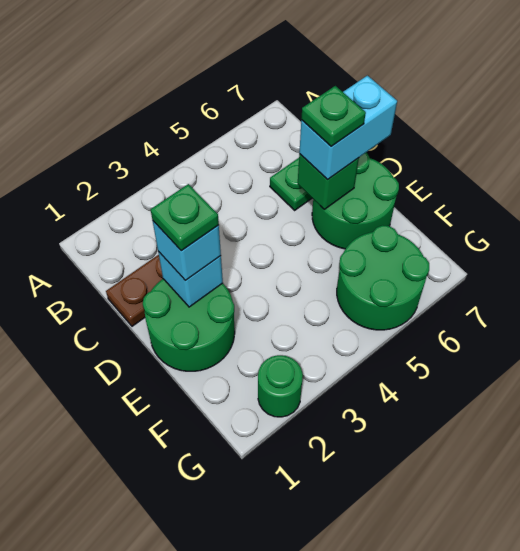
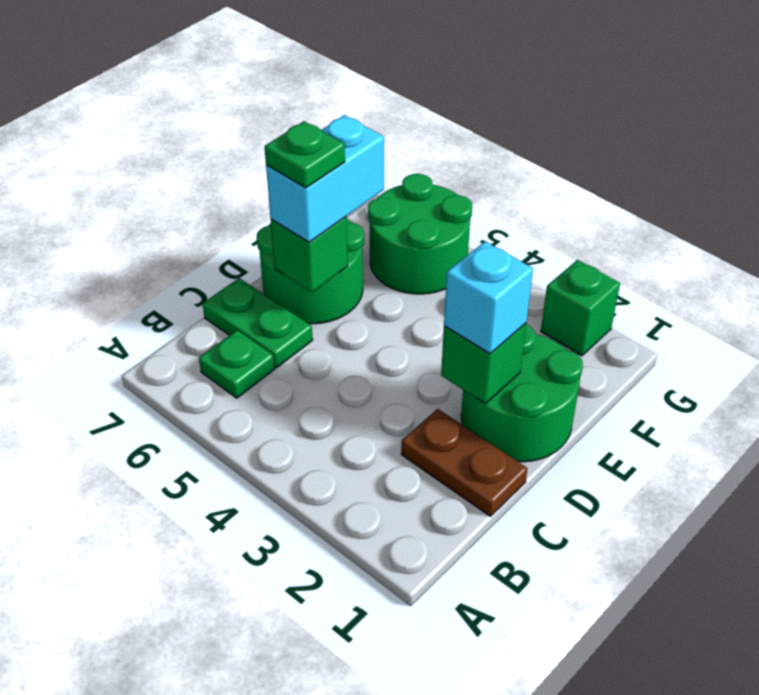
cyan 1x1 brick [158,252,223,307] -> green 1x1 brick [441,323,526,404]
green 1x1 plate [151,184,219,251] -> green 1x1 plate moved to [199,330,275,398]
cyan 1x2 brick [299,76,397,180] -> cyan 1x2 brick turned to [266,115,384,242]
green 1x1 round brick [258,355,303,417] -> green 1x1 brick [541,260,620,356]

